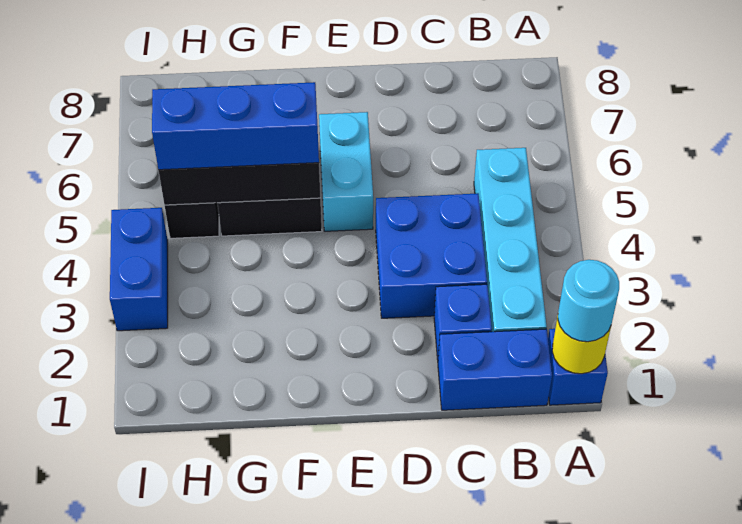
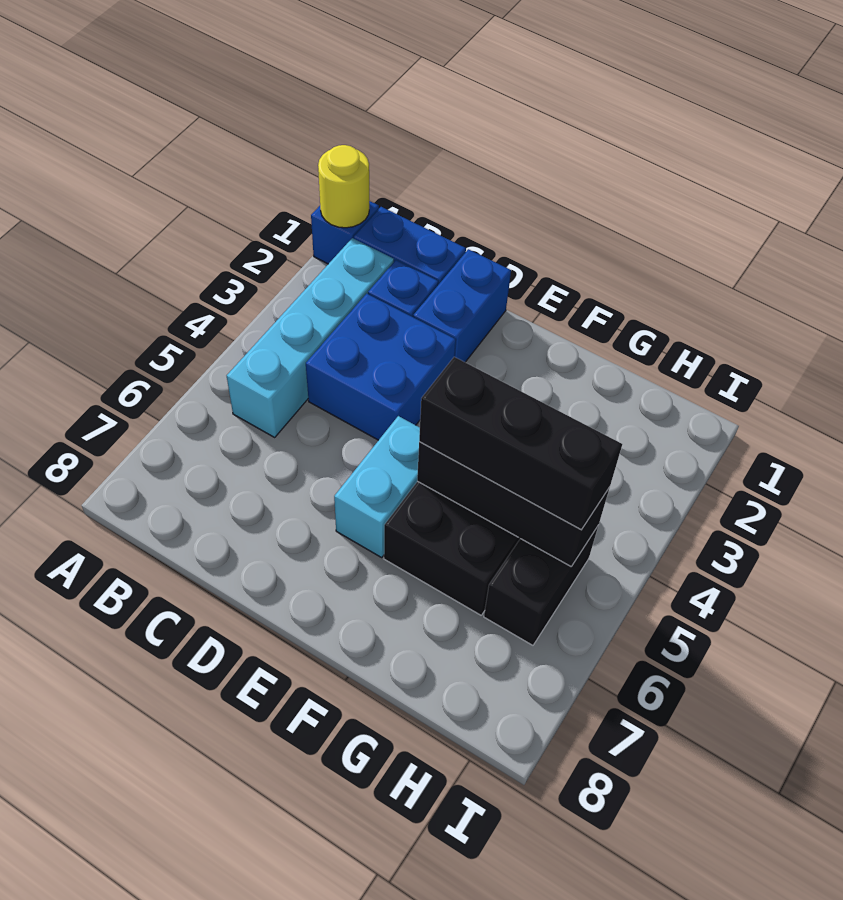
cyan 1x1 round brick [558,260,619,342] -> none
blue 1x3 brick [152,82,319,170] -> black 1x3 brick [419,357,622,530]
blue 1x2 brick [110,208,168,331] -> blue 1x2 brick moved to [413,249,511,362]

